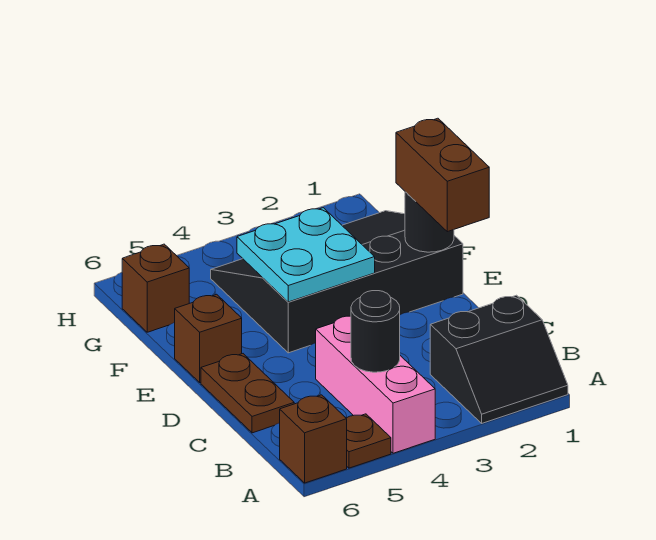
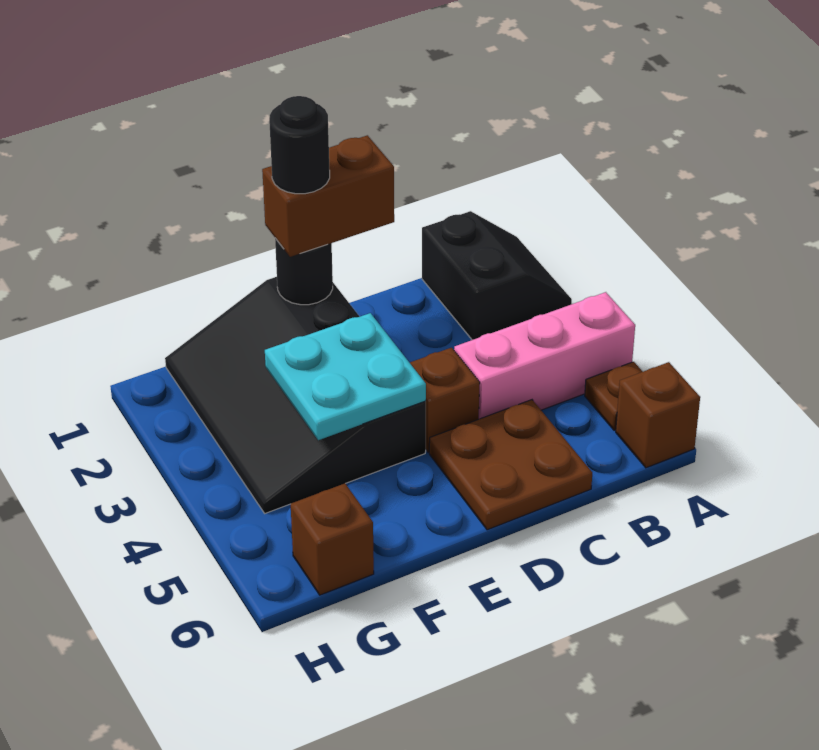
black 1x1 round brick [351,291,400,372] -> black 1x1 round brick moved to [269,96,330,194]
brown 1x2 plate [201,354,294,433] -> brown 2x2 plate [429,400,592,530]
brown 1x1 brick [175,294,242,382] -> brown 1x1 brick moved to [410,348,480,452]

